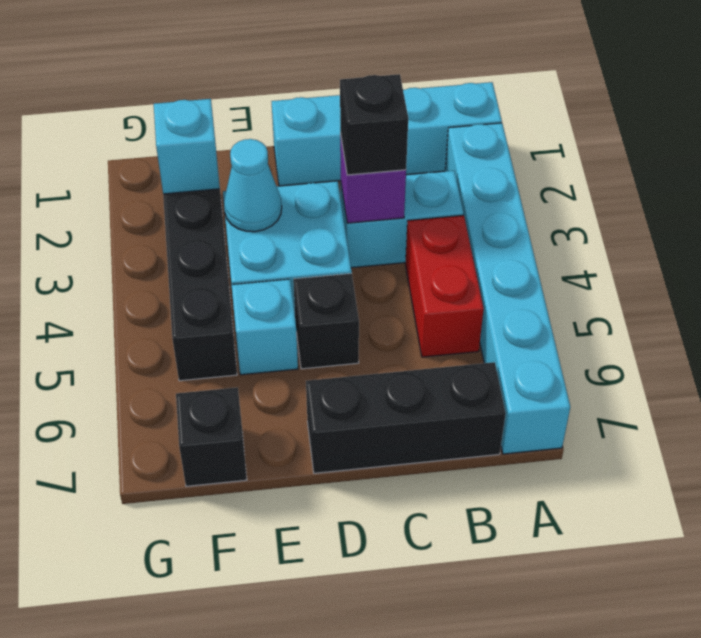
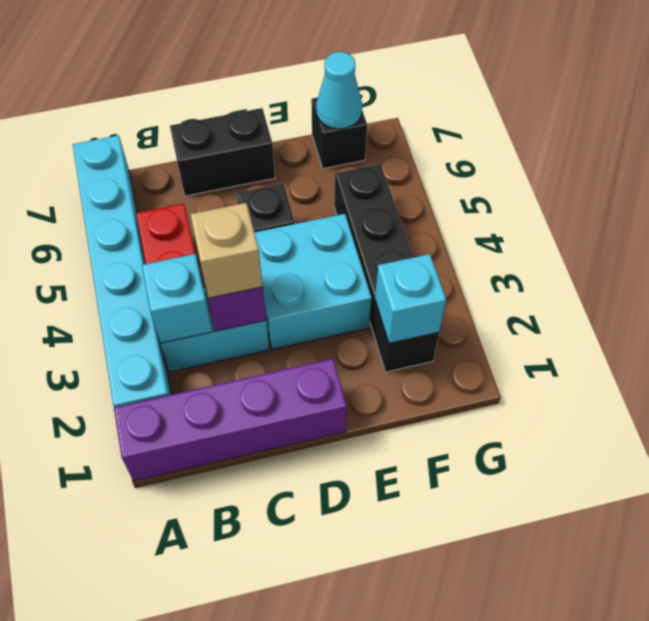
cyan 1x4 brick [271,82,502,186] -> purple 1x4 brick [114,359,347,481]
black 1x3 brick [306,362,506,473] -> black 1x2 brick [170,108,275,196]
black 1x1 brick [340,74,408,175] -> tan 1x1 brick [190,203,263,298]
cyan 1x1 cone [224,139,282,232] -> cyan 1x1 cone moved to [316,52,362,129]
cyan 1x1 brick [232,279,298,375] -> cyan 1x1 brick moved to [142,254,212,343]

